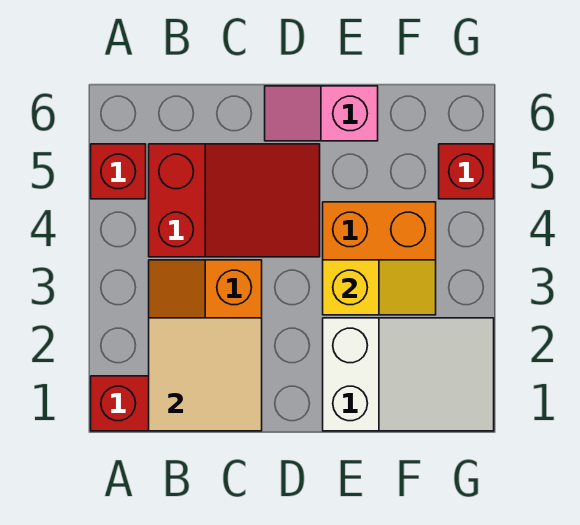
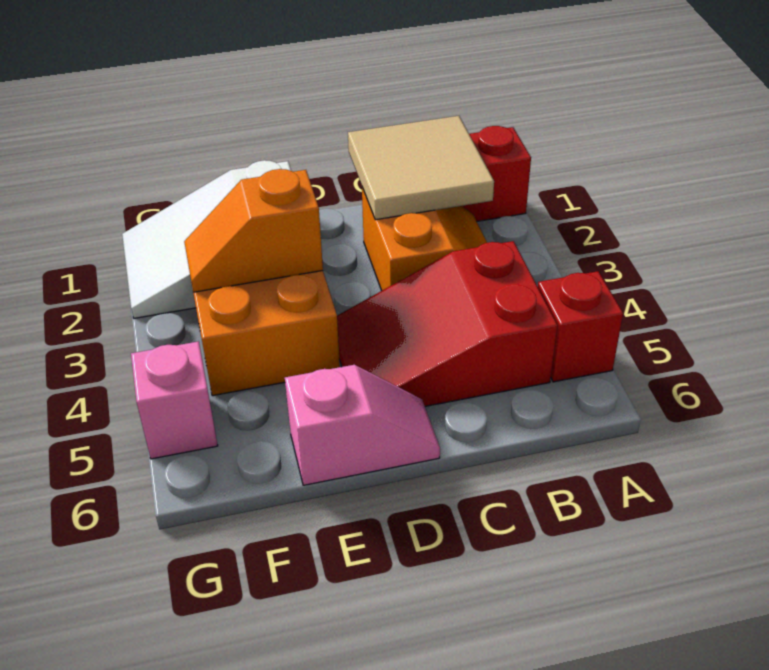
yellow 1x2 slope [323,260,436,315] -> orange 1x2 slope [184,169,323,292]
red 1x1 brick [439,144,494,199] -> pink 1x1 brick [131,341,218,459]

